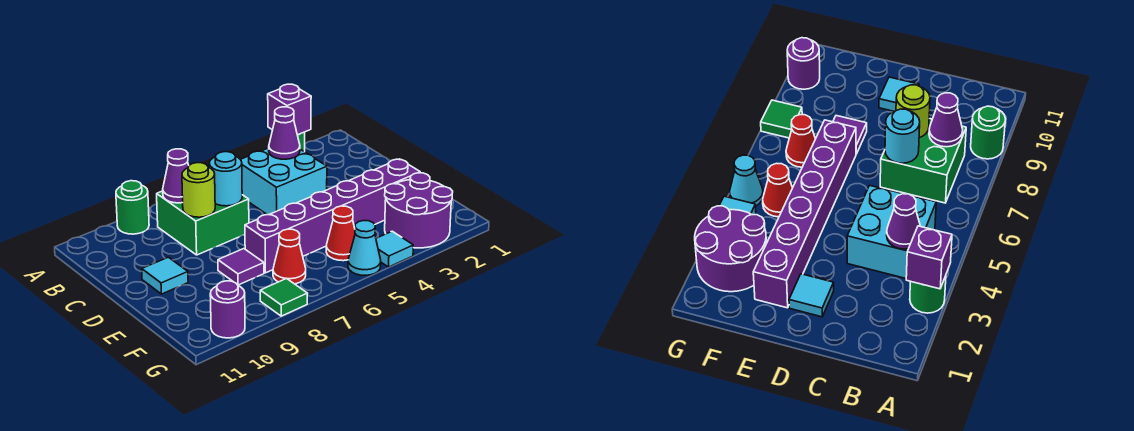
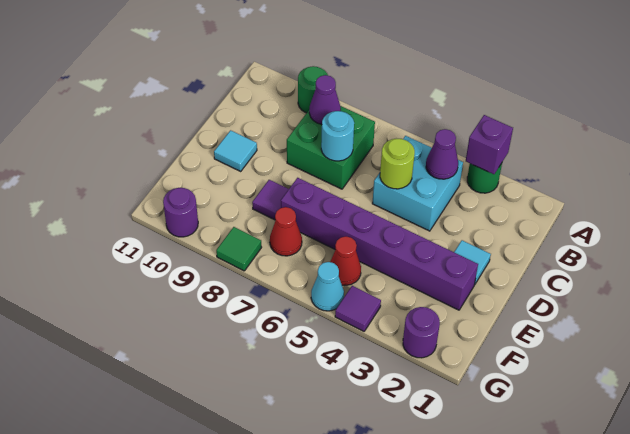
lime 1x1 round brick [182,163,215,217] -> lime 1x1 round brick moved to [380,139,415,189]
purple 2x2 round brick [385,173,453,248] -> purple 1x1 round brick [403,307,440,358]
cyan 1x1 tile [376,231,413,267] -> purple 1x1 tile [335,286,381,331]

